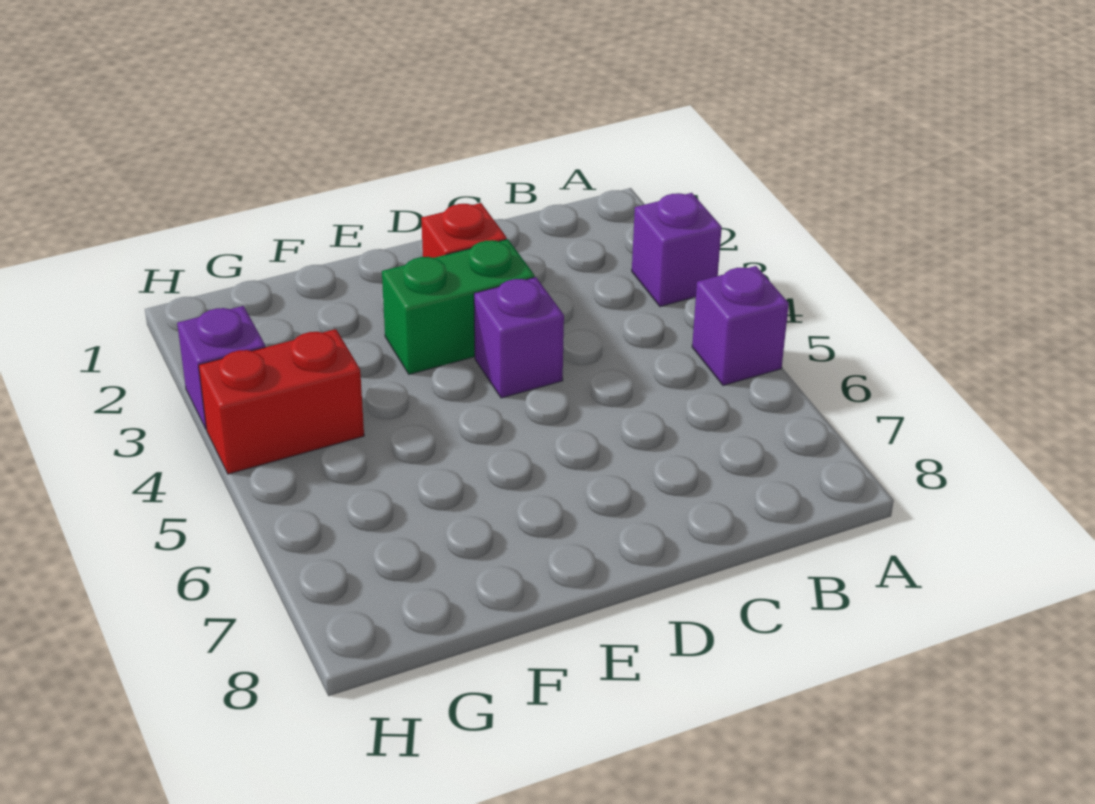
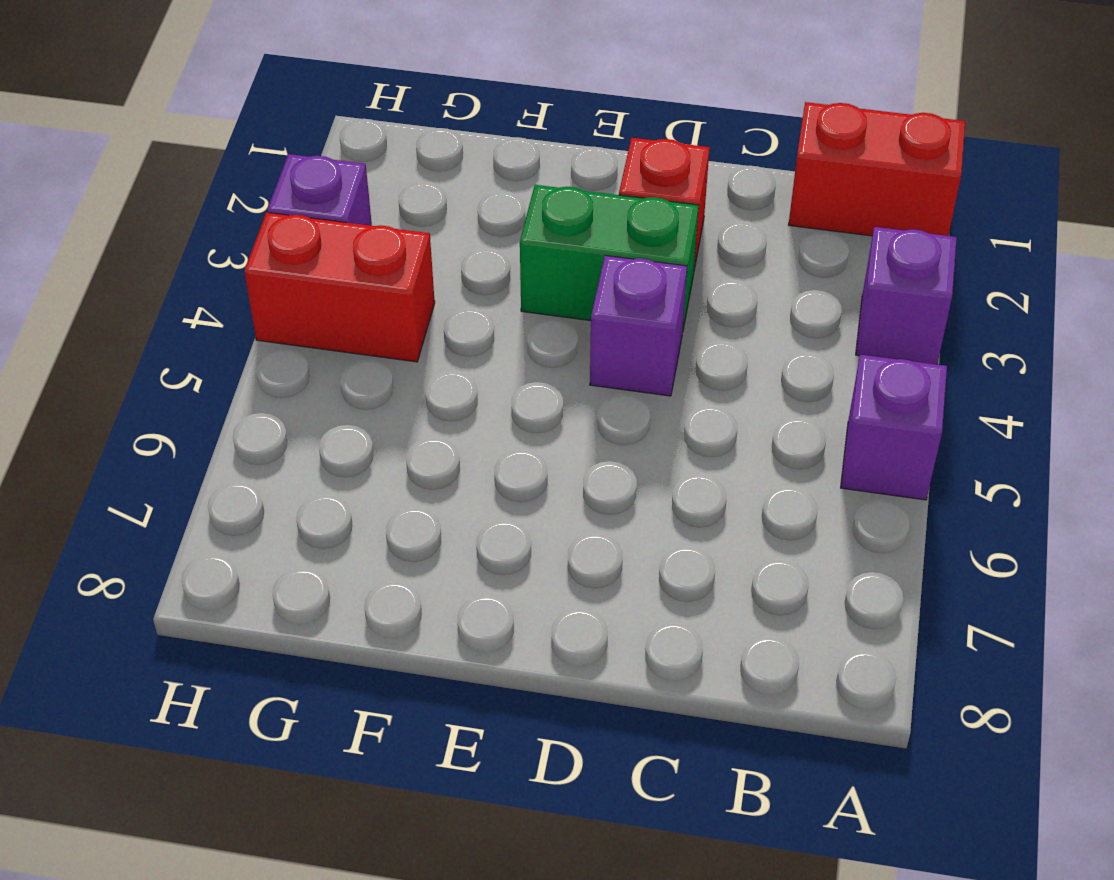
none -> red 1x2 brick [789,102,965,236]

